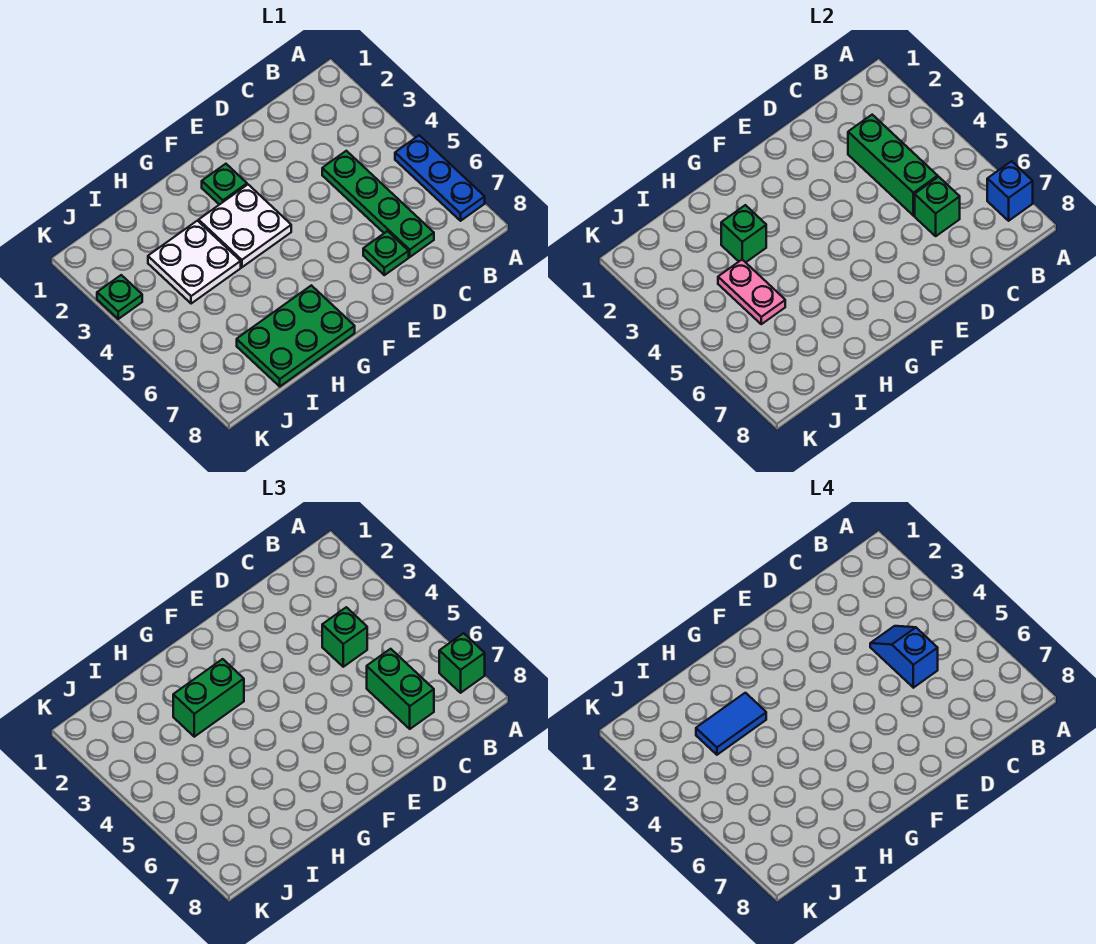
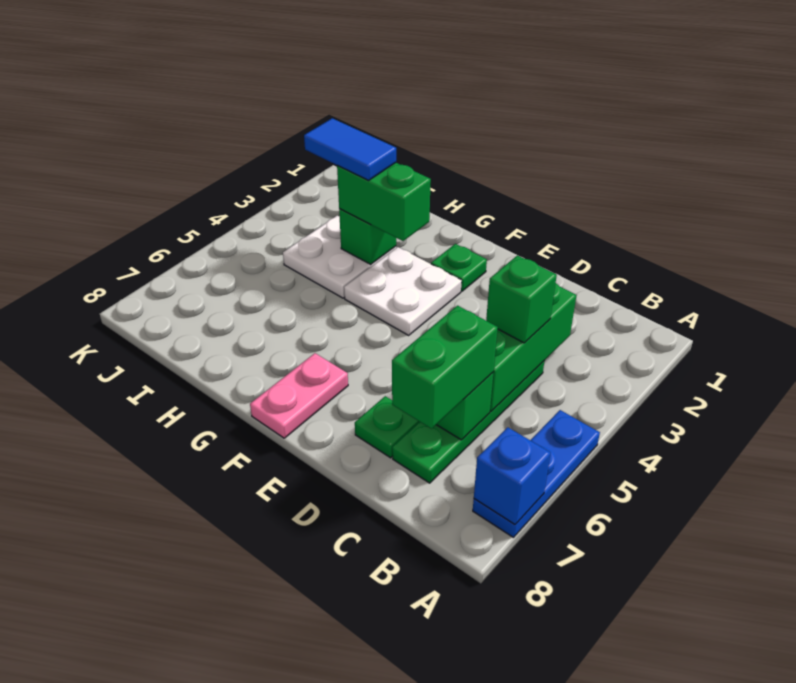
green 1x1 brick [439,633,485,693] -> none
blue 1x2 slope [870,626,938,688] -> none
green 2x3 plate [237,285,355,386] -> none
pink 1x2 plate [718,260,785,324] -> pink 1x2 plate moved to [250,353,348,438]
green 1x1 plate [97,275,142,319] -> none

